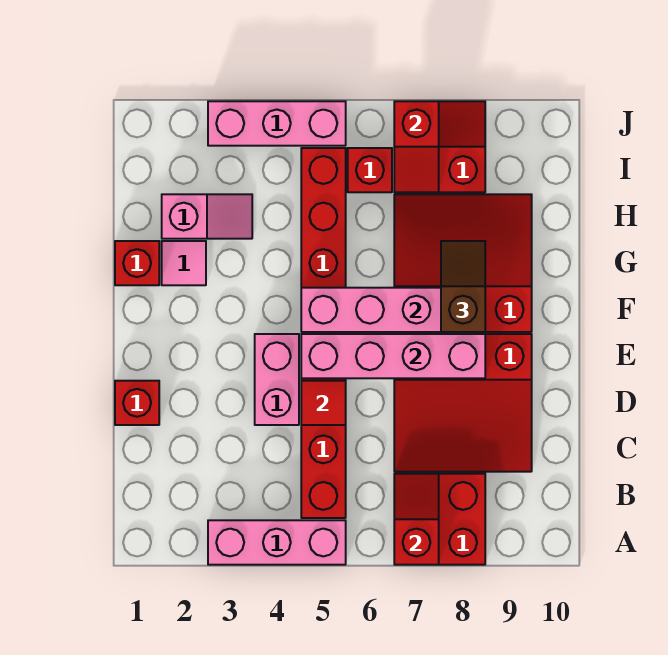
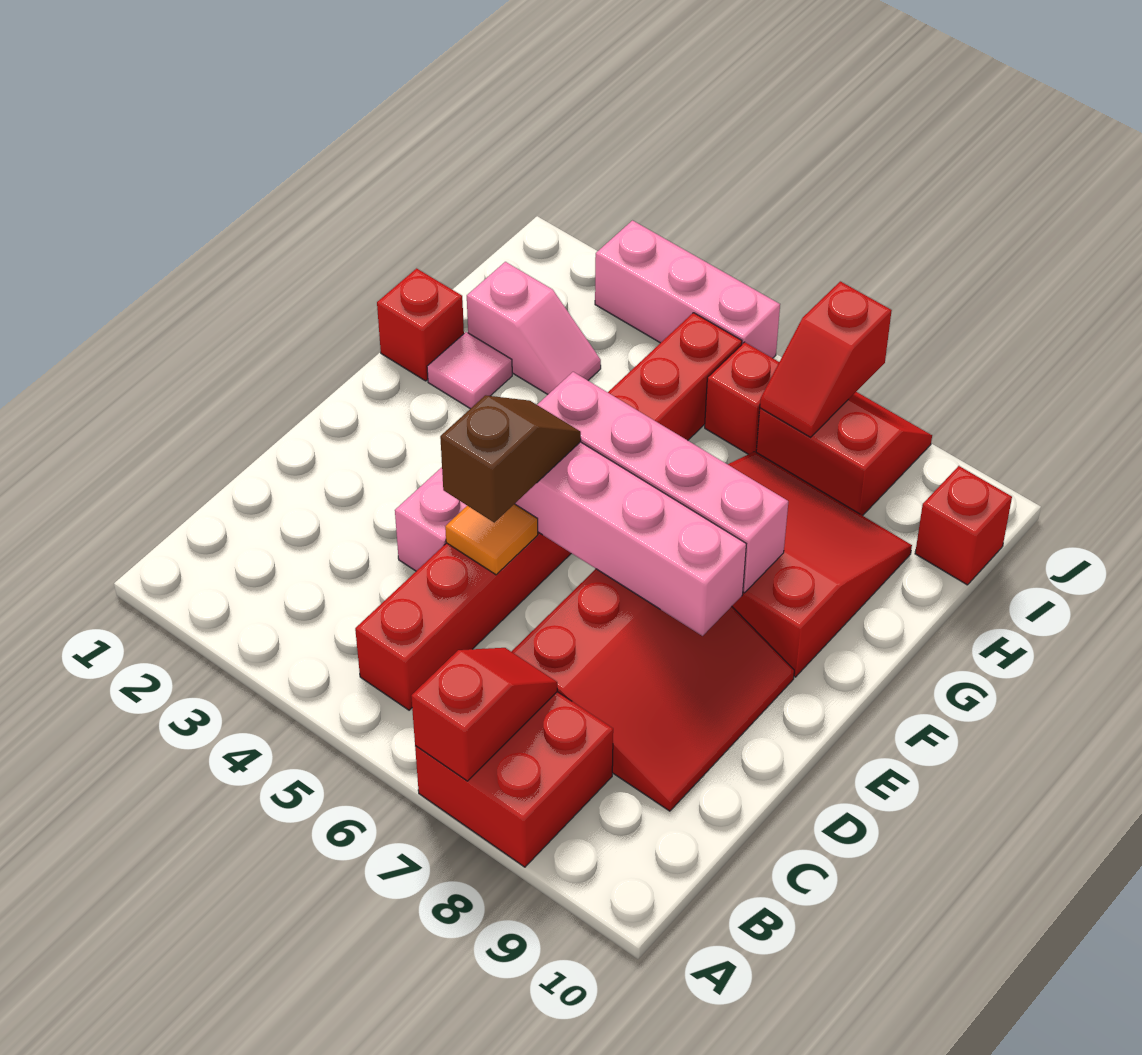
pink 1x3 brick [208,520,346,565] -> none
red 3x3 slope [394,334,532,472] -> red 3x3 slope turned to [511,569,794,811]
red 1x1 brick [115,381,159,425] -> red 1x1 brick moved to [915,466,1012,585]
red 1x1 tile [301,381,346,425] -> orange 1x1 tile [445,504,538,575]
brown 1x2 slope [441,241,485,332] -> brown 1x2 slope moved to [440,395,581,522]

